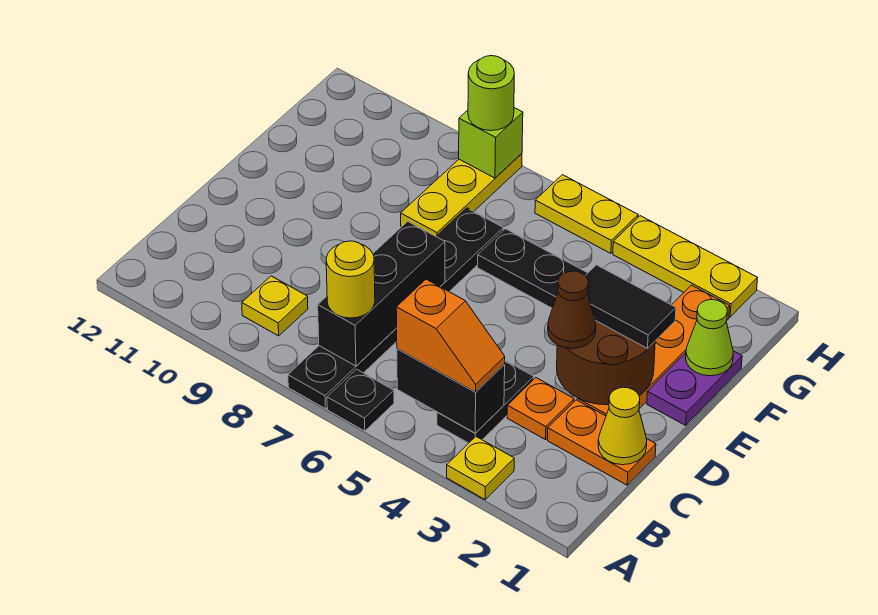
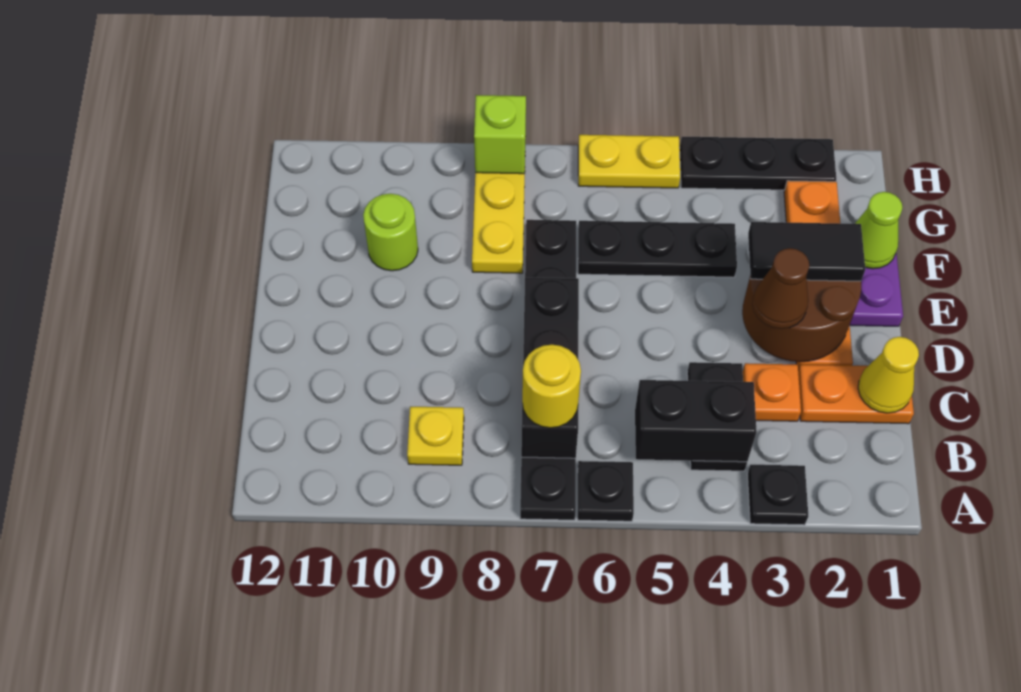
yellow 1x1 plate [447,437,514,500] -> black 1x1 plate [747,465,808,525]
orange 1x2 slope [396,279,505,392] -> none
yellow 1x3 plate [613,216,757,317] -> black 1x3 plate [680,137,836,190]
lime 1x1 round brick [468,56,514,131] -> lime 1x1 round brick moved to [363,194,418,271]

